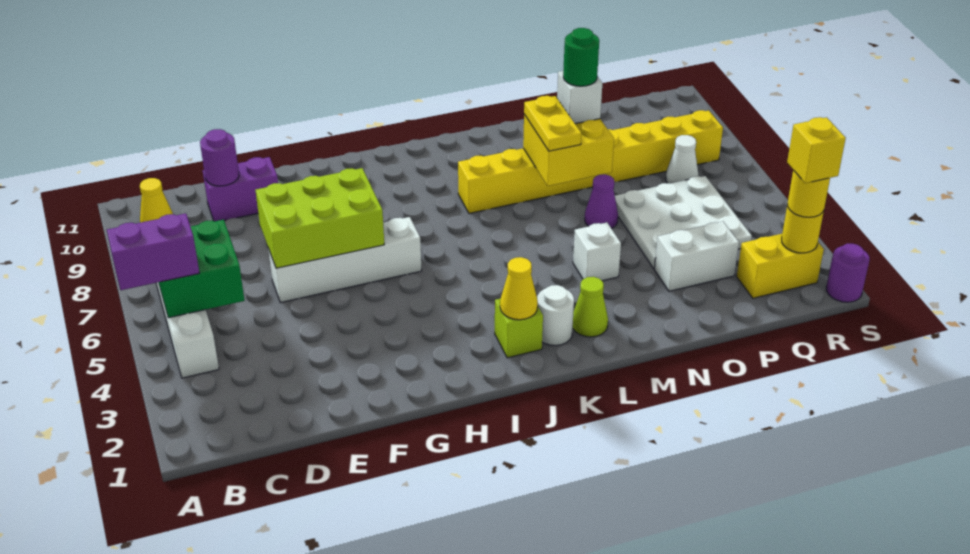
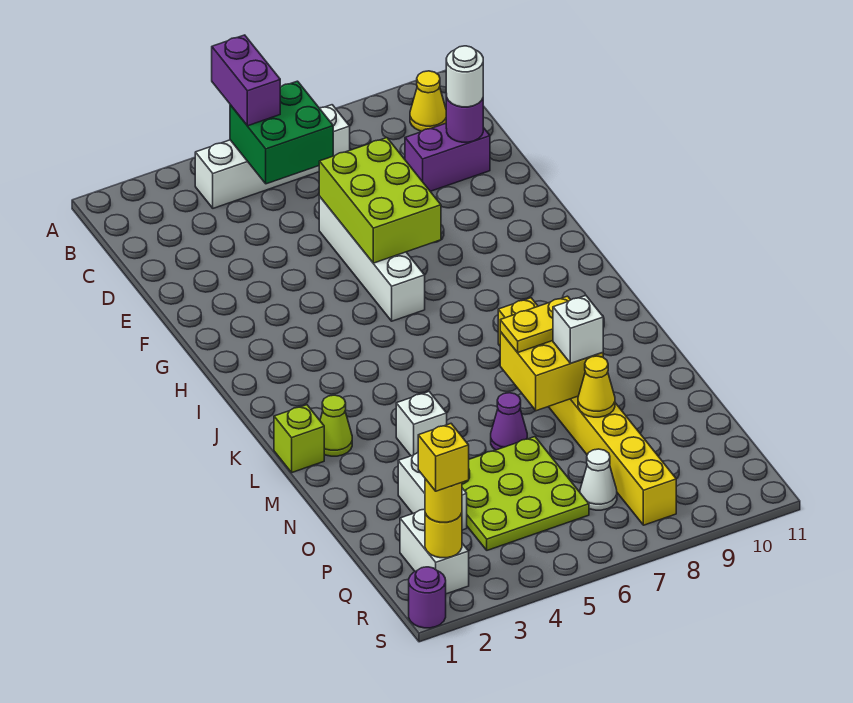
purple 1x2 brick [203,157,278,221] -> purple 1x2 brick turned to [405,123,490,191]
lime 1x1 brick [495,299,543,358] -> lime 1x1 brick moved to [274,405,324,472]
yellow 1x1 cone [500,257,538,320] -> yellow 1x1 cone moved to [578,356,615,417]
white 1x1 round brick [537,285,574,346] -> white 1x1 round brick moved to [446,46,483,107]
green 1x1 round brick [563,28,599,86] -> none
white 3x3 plate [615,176,752,268] -> lime 3x3 plate [462,437,589,550]
yellow 1x2 brick [737,234,824,298] -> white 1x2 brick [400,509,469,594]

